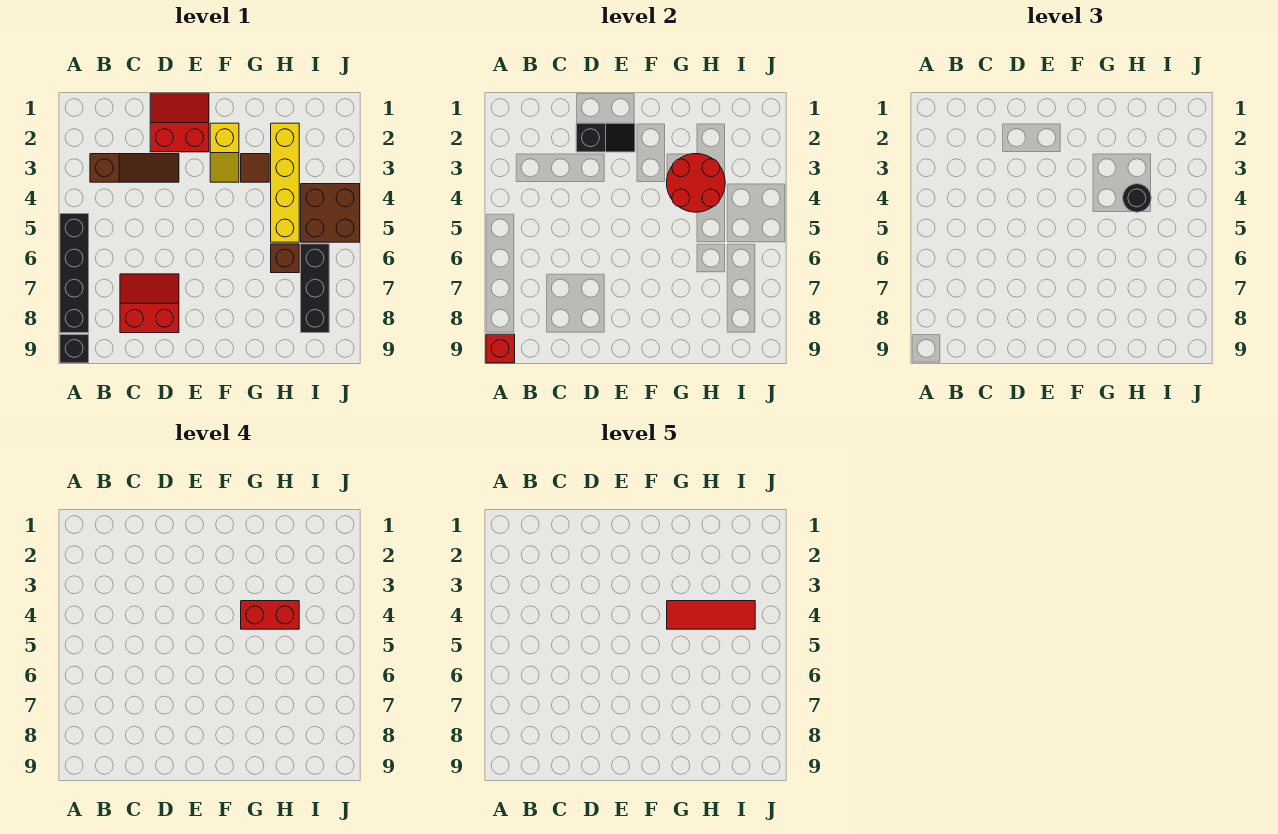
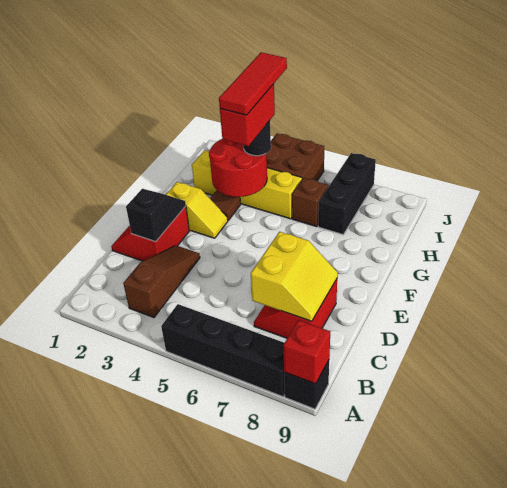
none -> yellow 2x2 slope [251,232,338,321]
black 1x3 brick [301,244,329,333] -> black 1x3 brick turned to [318,153,376,234]

